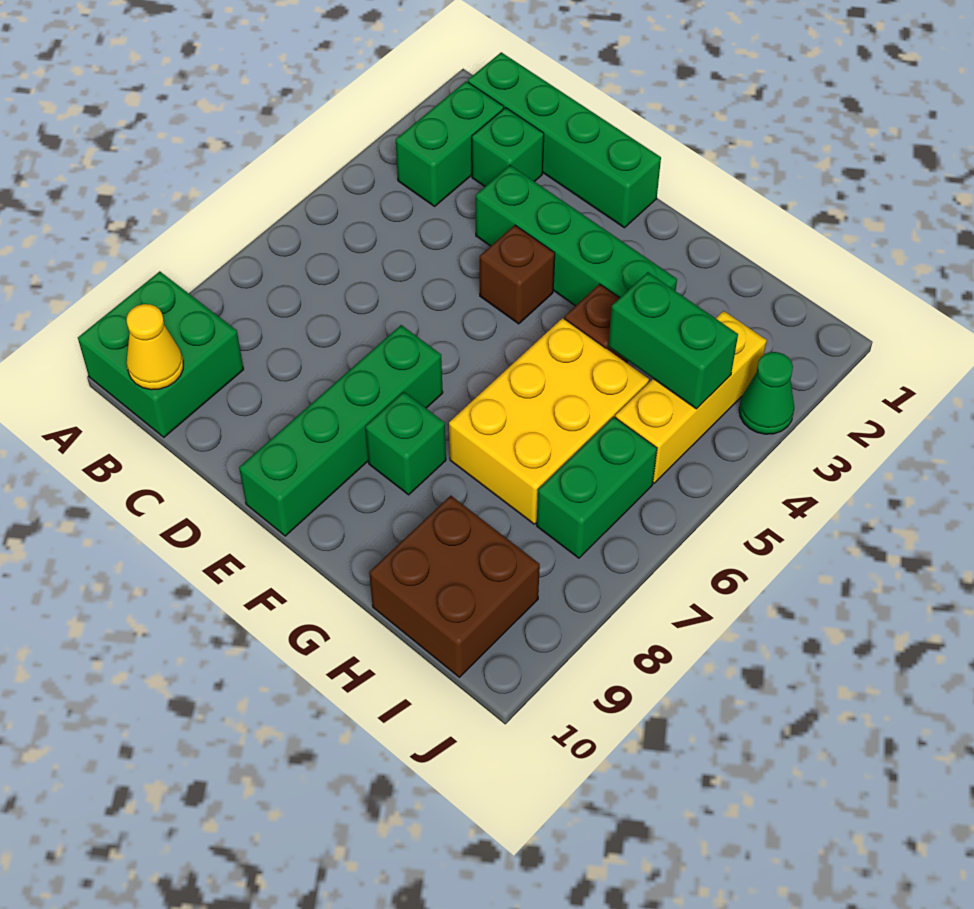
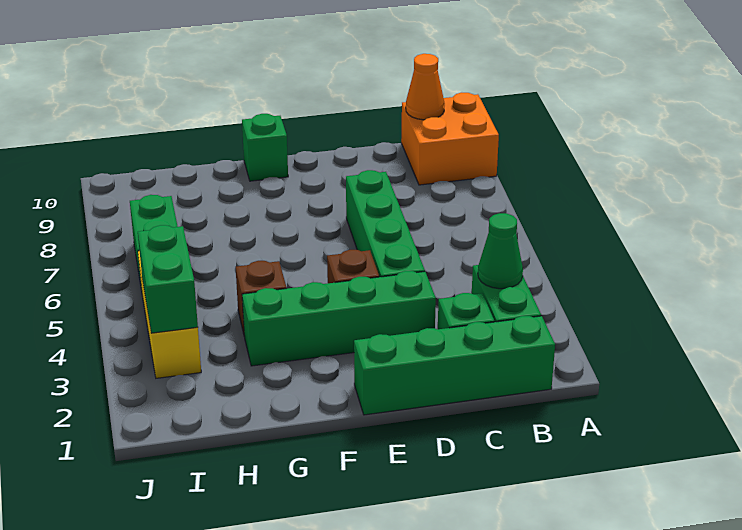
green 2x2 brick [78,271,244,437] -> orange 2x2 brick [401,93,499,185]
yellow 1x1 cone [127,304,183,390] -> orange 1x1 cone [406,54,445,120]
green 1x4 brick [239,325,443,536] -> green 1x4 brick moved to [346,170,425,277]
green 1x1 brick [365,392,446,495] -> green 1x1 brick moved to [242,114,288,181]
yellow 2x3 brick [449,318,649,524] -> none
green 1x2 brick [608,272,738,409] -> green 1x2 brick turned to [138,225,198,333]
brown 2x2 brick [369,496,540,677] -> none
green 1x1 cone [739,352,794,434] -> green 1x1 cone moved to [478,213,523,289]

